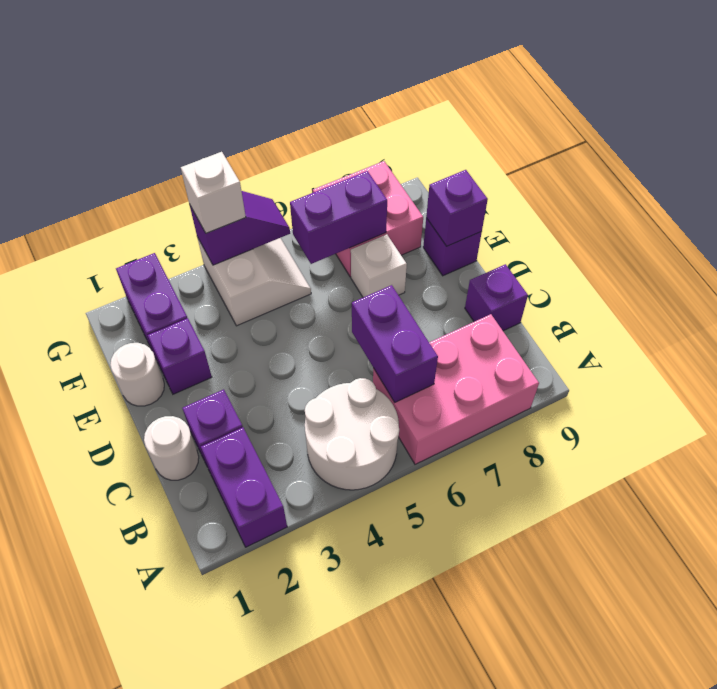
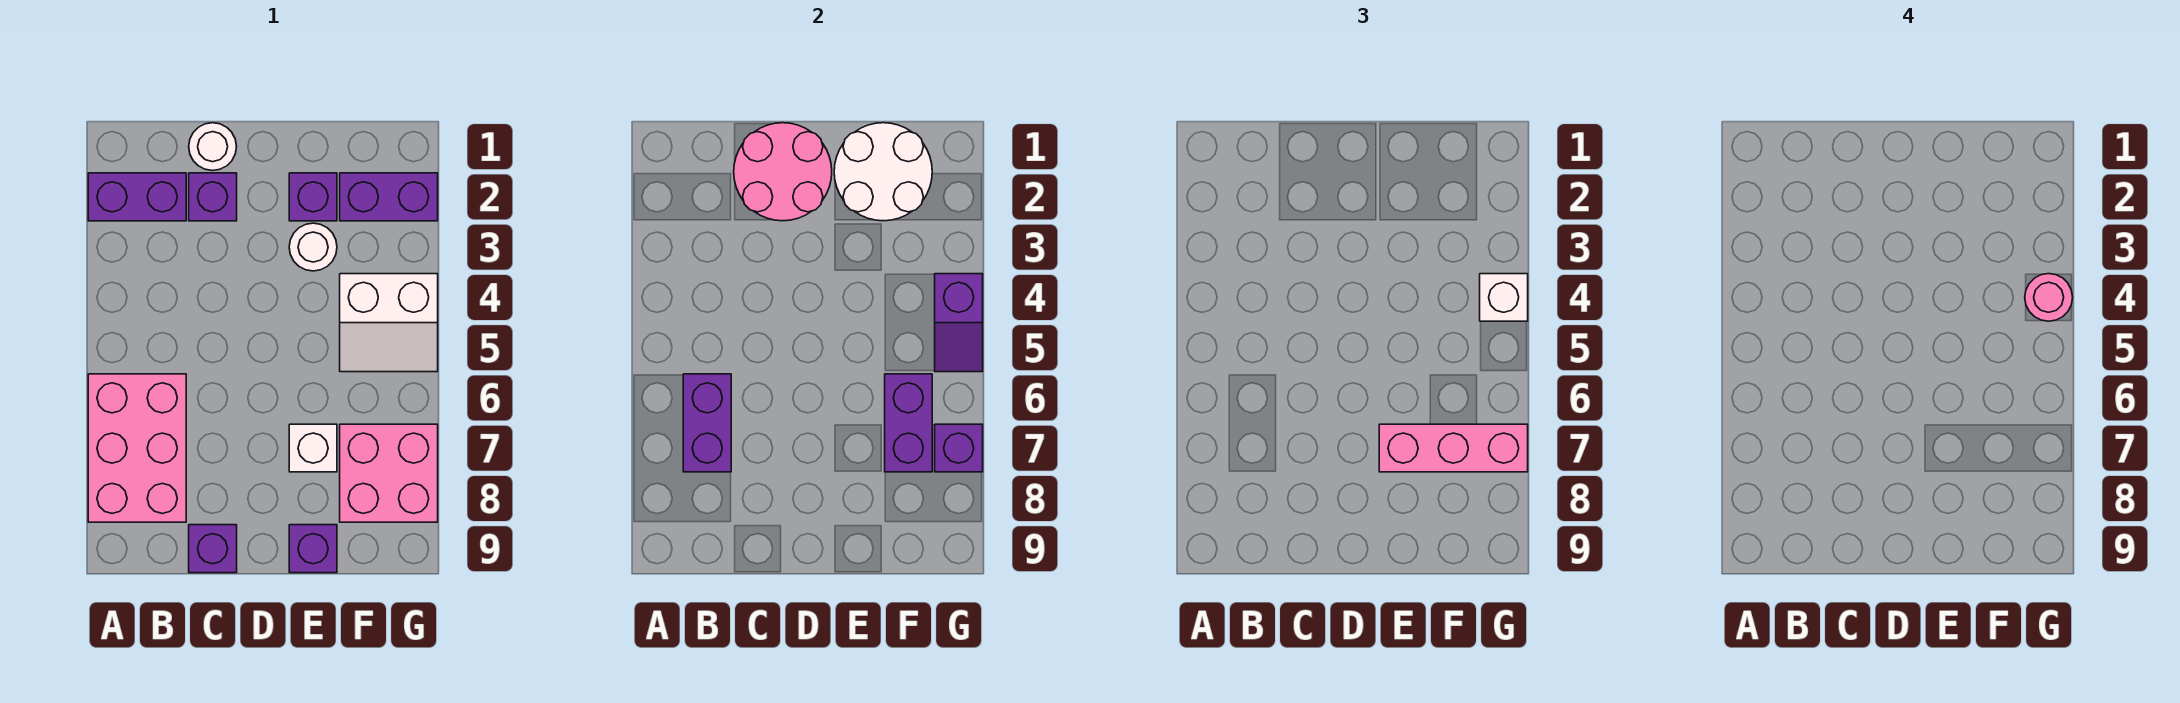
white 2x2 round brick [305,378,399,490] -> white 2x2 round brick moved to [834,123,932,221]
purple 1x2 brick [352,285,438,402] -> purple 1x2 brick turned to [683,374,731,472]
none -> pink 2x2 round brick [734,123,832,221]
white 1x1 round brick [110,343,164,406] -> white 1x1 round brick moved to [289,223,337,271]
none -> pink 1x3 brick [1379,424,1528,472]
purple 1x1 brick [426,170,488,246] -> purple 1x1 brick moved to [935,424,983,472]
none -> pink 1x1 round brick [2025,274,2073,321]

